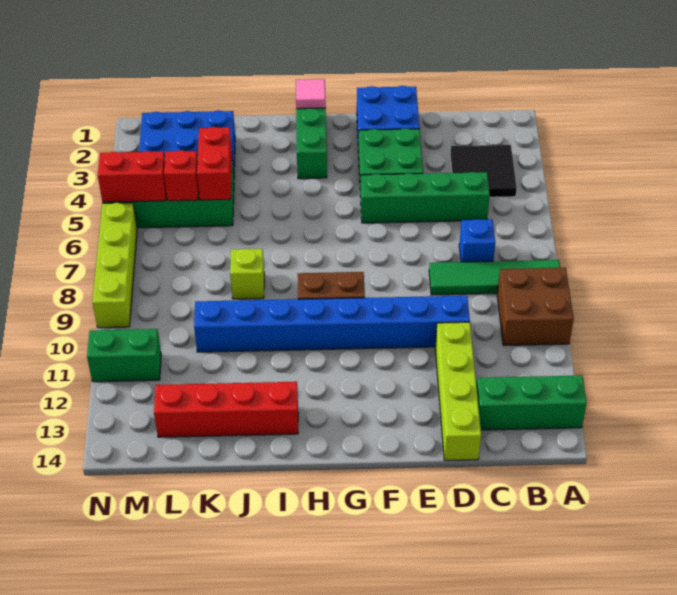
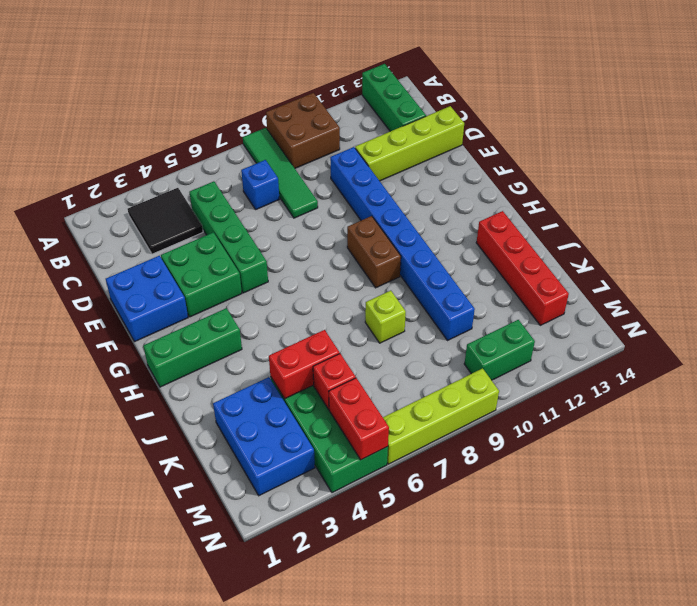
pink 1x1 tile [296,79,326,109] -> none
green 1x2 brick [87,329,161,382] -> green 1x2 brick turned to [464,320,535,380]

